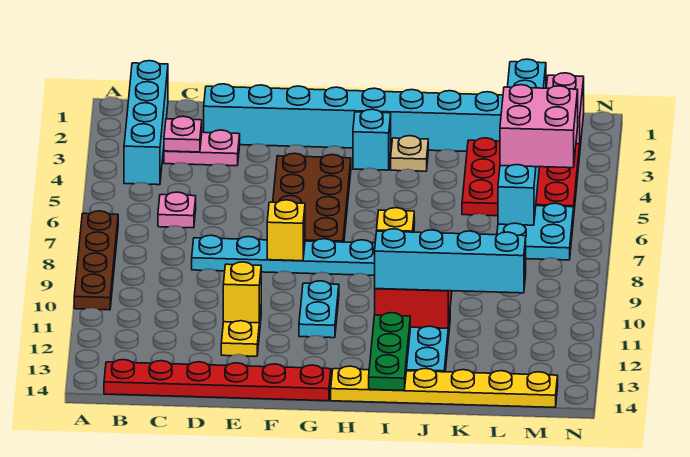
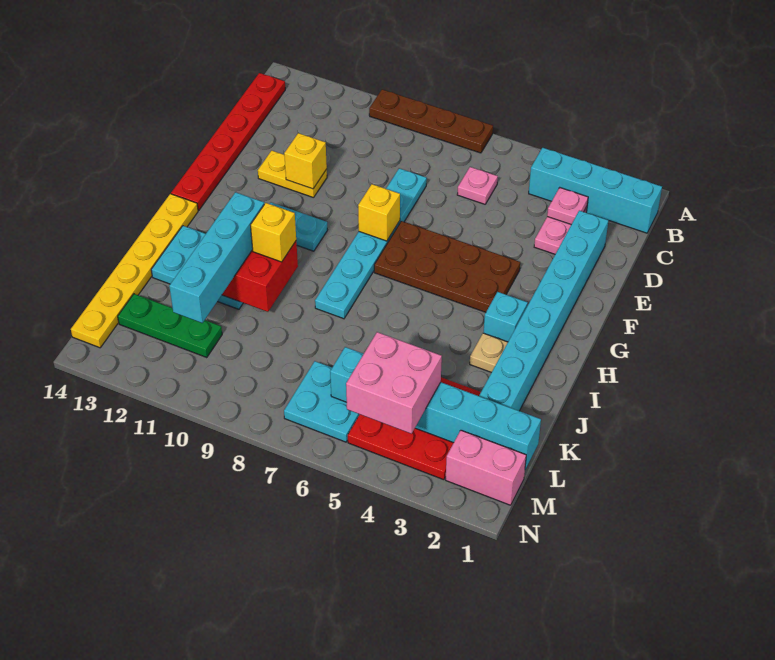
green 1x3 plate [369,313,410,390] -> green 1x3 plate moved to [118,294,222,358]

